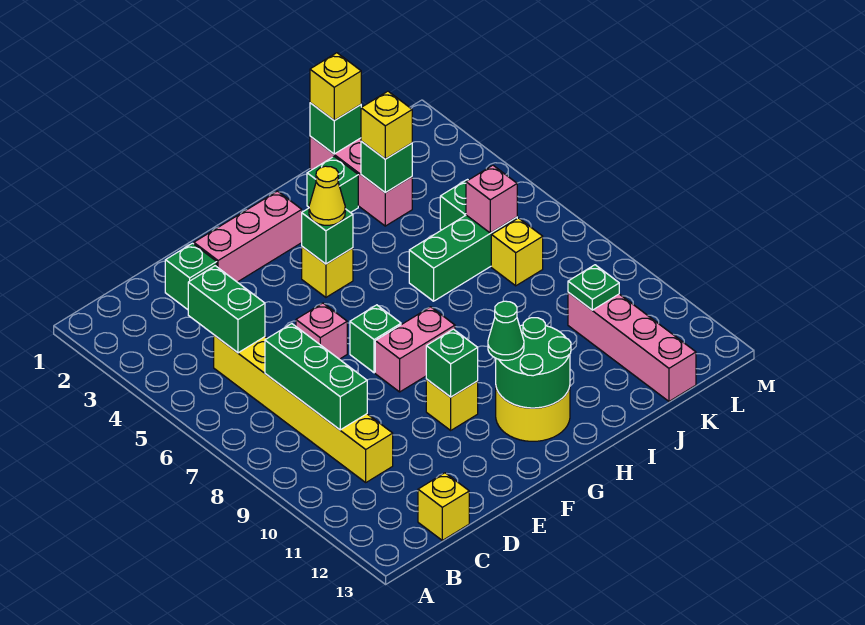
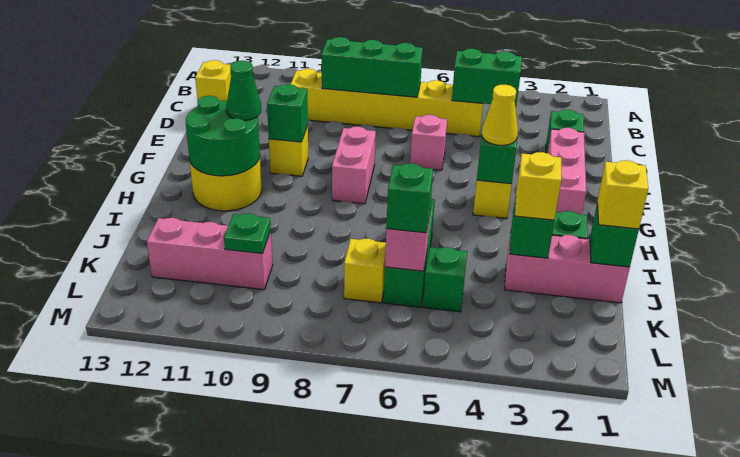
green 1x1 brick [350,305,401,373] -> green 1x1 brick moved to [386,163,433,233]
pink 1x4 brick [568,293,696,401] -> pink 1x3 brick [147,218,273,290]

